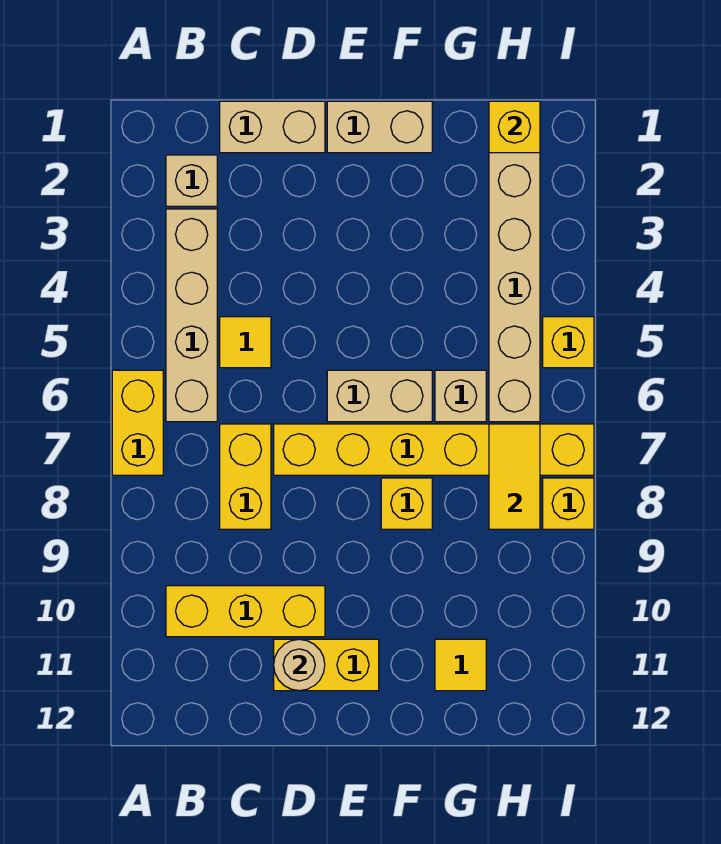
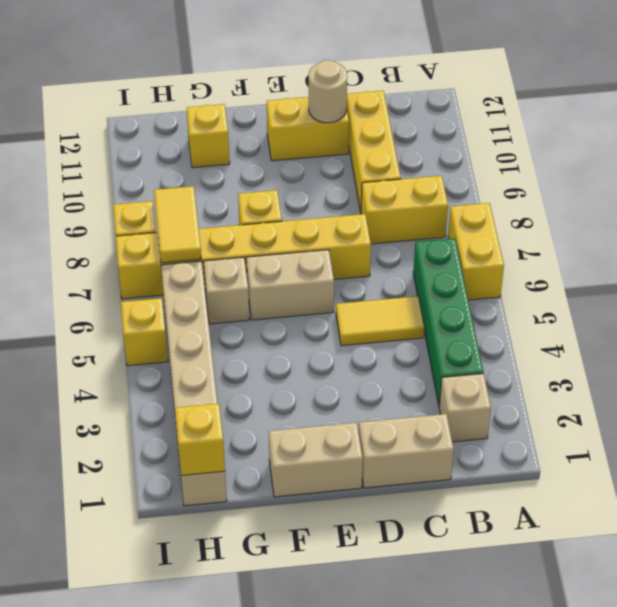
tan 1x4 brick [166,209,217,422] -> green 1x4 brick [413,238,483,405]
yellow 1x3 brick [166,586,325,637] -> yellow 1x3 brick turned to [347,91,401,212]
yellow 1x1 tile [220,317,271,368] -> yellow 1x2 tile [336,296,424,346]
yellow 1x2 brick [220,424,271,529] -> yellow 1x2 brick turned to [361,176,448,244]
yellow 1x1 tile [435,639,486,691] -> yellow 1x1 brick [187,104,230,168]

